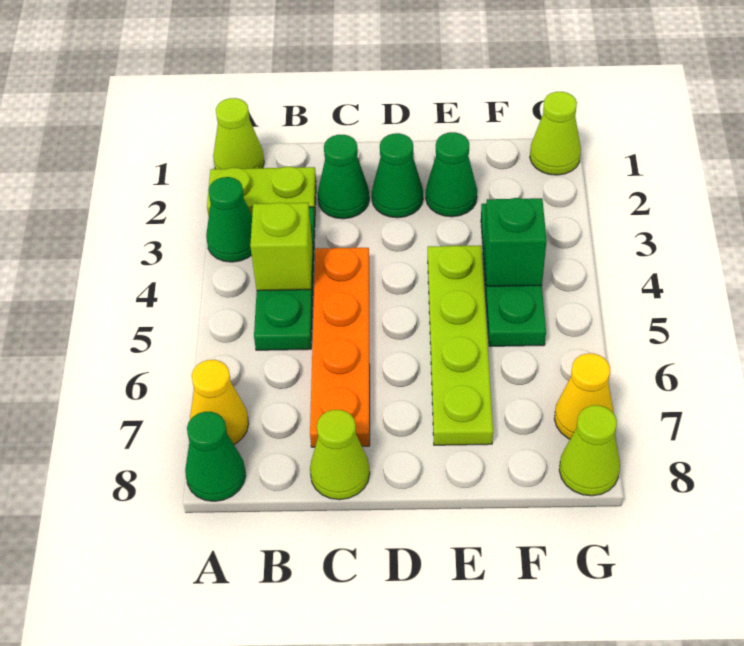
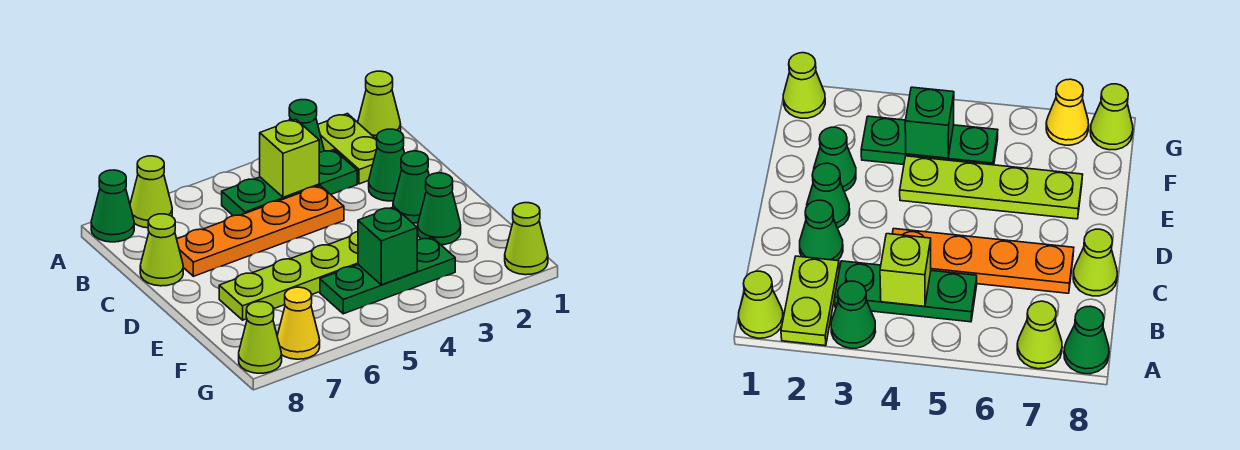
yellow 1x1 cone [190,360,249,444] -> lime 1x1 cone [130,156,172,228]

